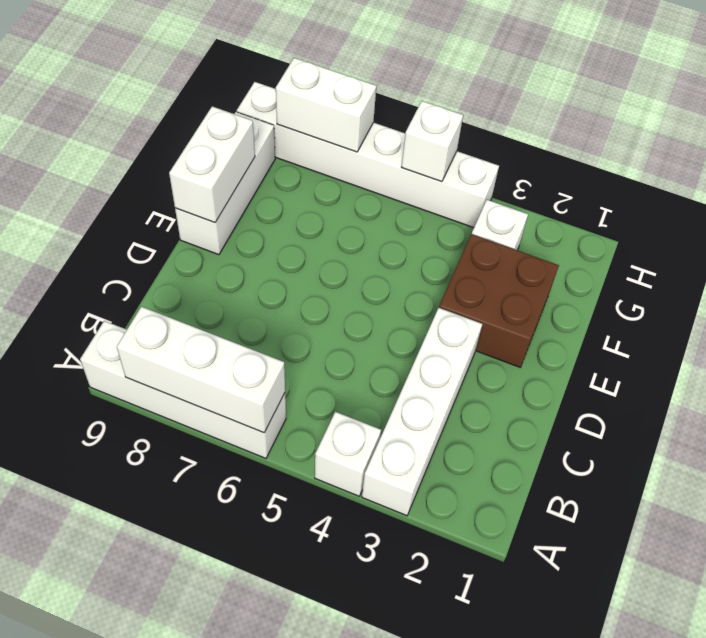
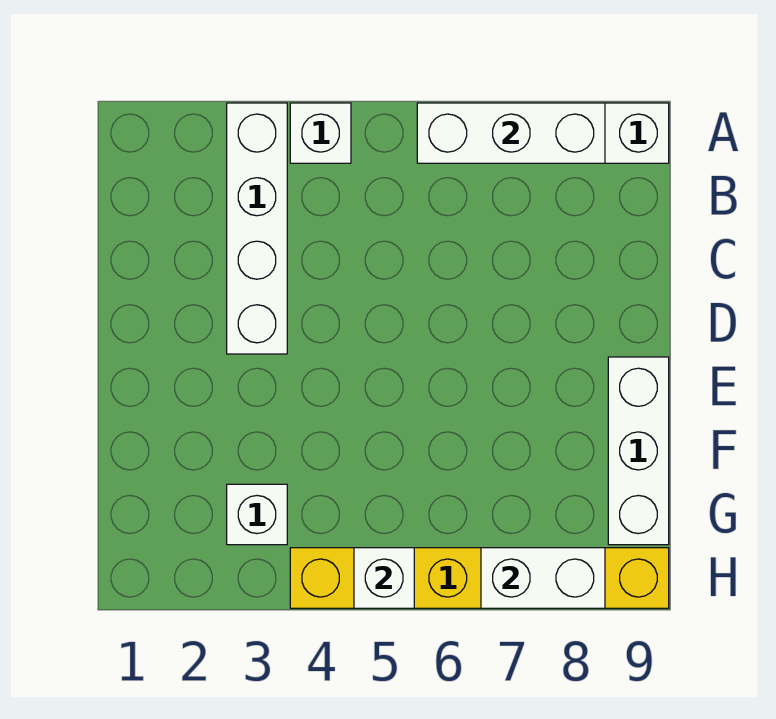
brown 2x2 brick [439,234,559,367] -> none
white 1x2 brick [169,106,255,223] -> none
white 1x6 brick [237,82,499,228] -> yellow 1x6 brick [290,548,669,608]

